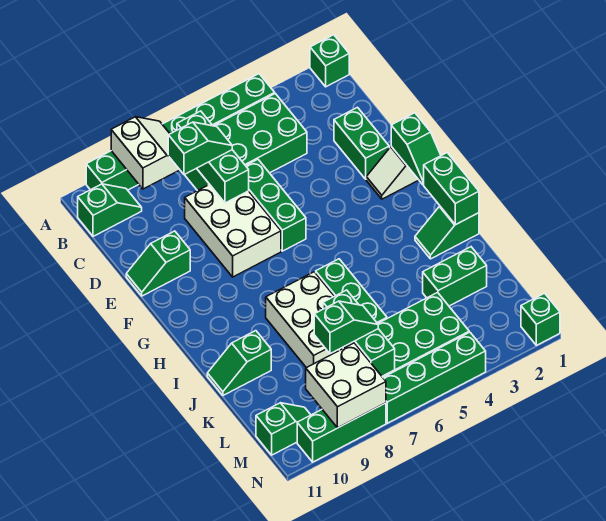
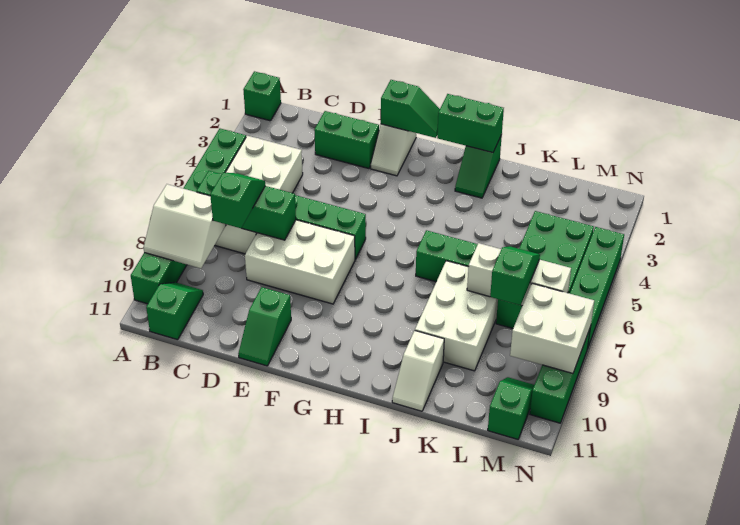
white 2x2 slope [111,117,180,189] -> white 2x2 slope turned to [144,184,226,268]
green 2x4 brick [185,94,307,191] -> white 2x4 brick [215,136,303,254]
white 2x3 brick [266,272,339,368] -> white 2x3 brick turned to [415,261,498,371]
green 1x2 slope [207,331,271,395] -> white 1x2 slope [392,331,444,411]
green 1x2 brick [423,247,487,306] -> none
green 1x3 brick [323,290,395,376] -> white 1x3 brick [467,243,571,306]
green 1x1 brick [521,293,560,345] -> none

